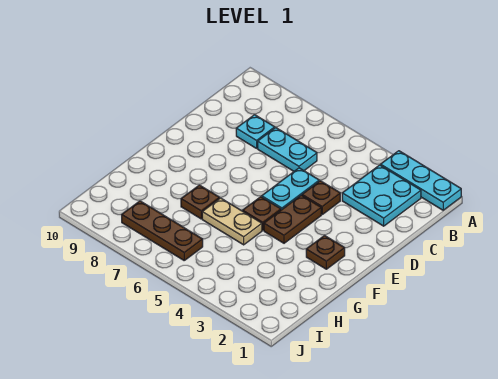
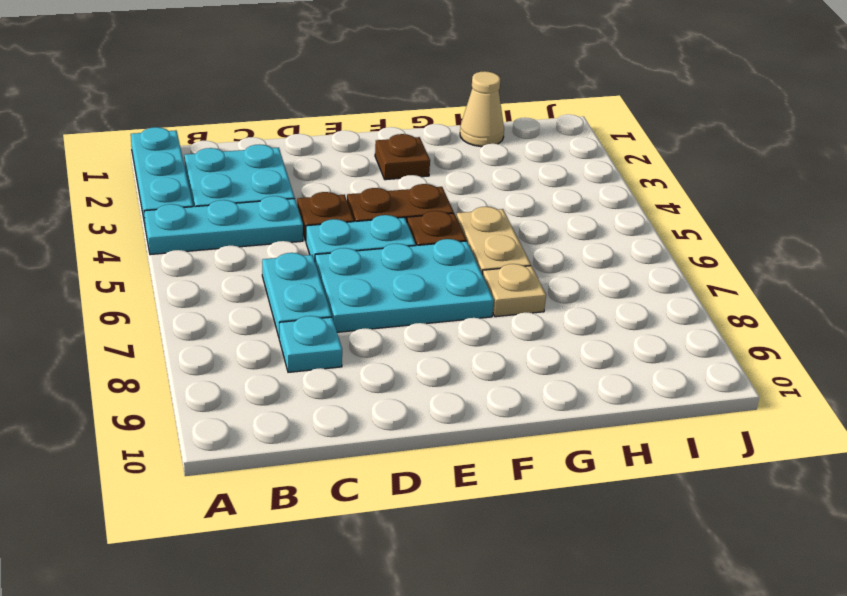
none -> cyan 1x3 plate [144,196,303,255]
none -> cyan 2x3 plate [315,239,494,332]
brown 1x1 plate [181,185,220,219] -> tan 1x1 plate [482,264,546,317]
none -> tan 1x1 cone [460,71,504,147]
brown 1x3 plate [122,201,203,260] -> none

